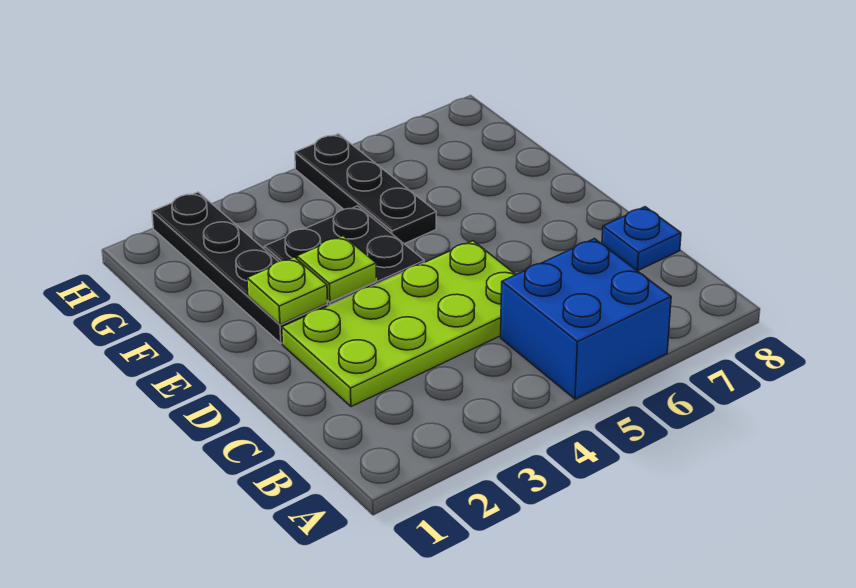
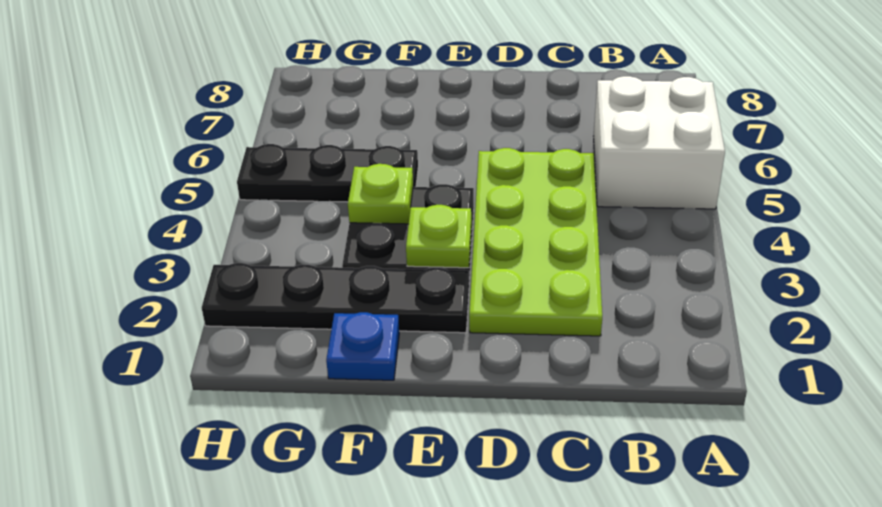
blue 2x2 brick [501,239,671,399] -> white 2x2 brick [594,76,725,209]
blue 1x1 plate [602,207,681,271] -> blue 1x1 plate moved to [326,312,399,380]
lime 1x1 plate [247,257,328,325] -> lime 1x1 plate moved to [348,164,413,224]

